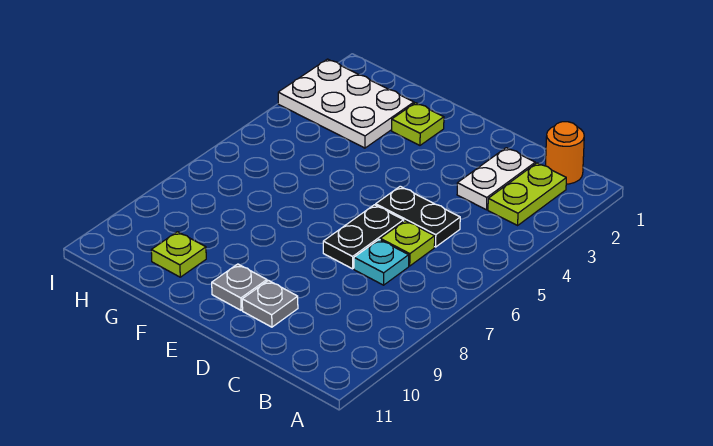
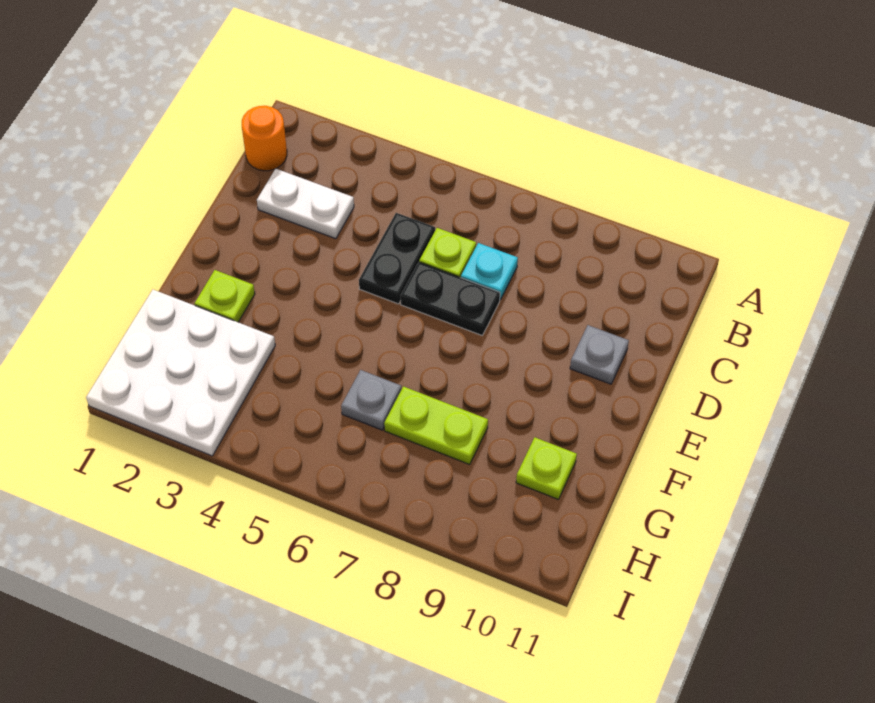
lime 1x2 plate [488,163,566,225] -> lime 1x2 plate moved to [384,386,488,464]
grey 1x1 plate [212,264,267,310] -> grey 1x1 plate moved to [341,370,401,430]
white 2x3 plate [278,59,414,148] -> white 3x3 plate [86,290,275,456]

